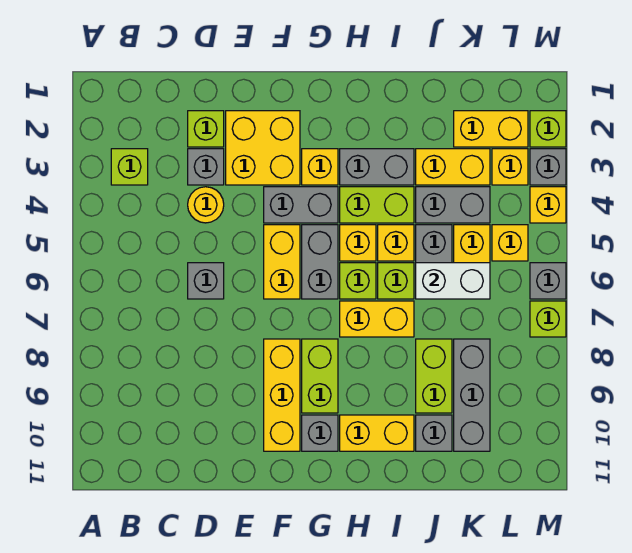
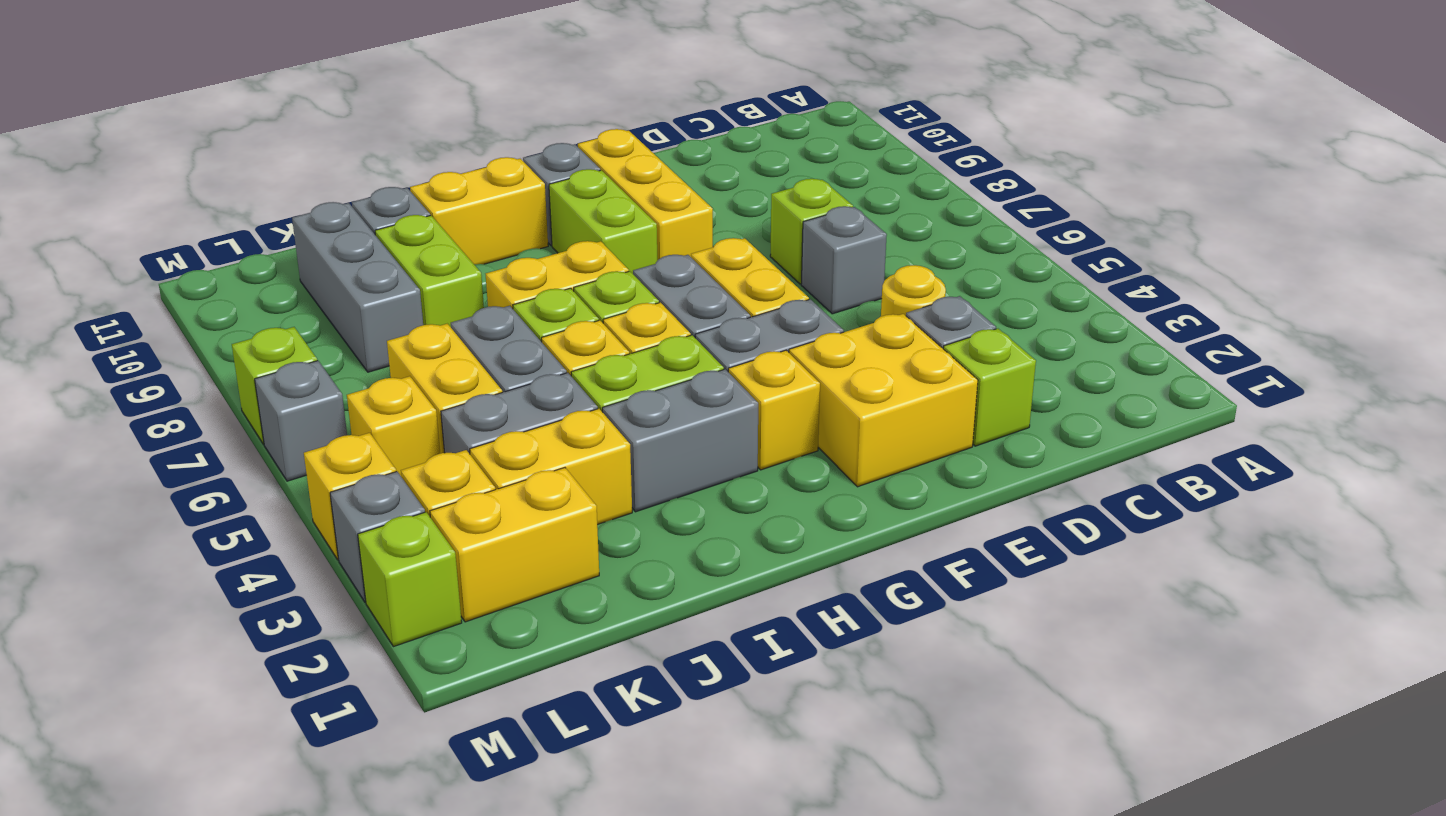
lime 1x1 brick [111,149,148,185] -> lime 1x1 brick moved to [770,179,853,284]
white 1x2 brick [416,263,490,299] -> none

